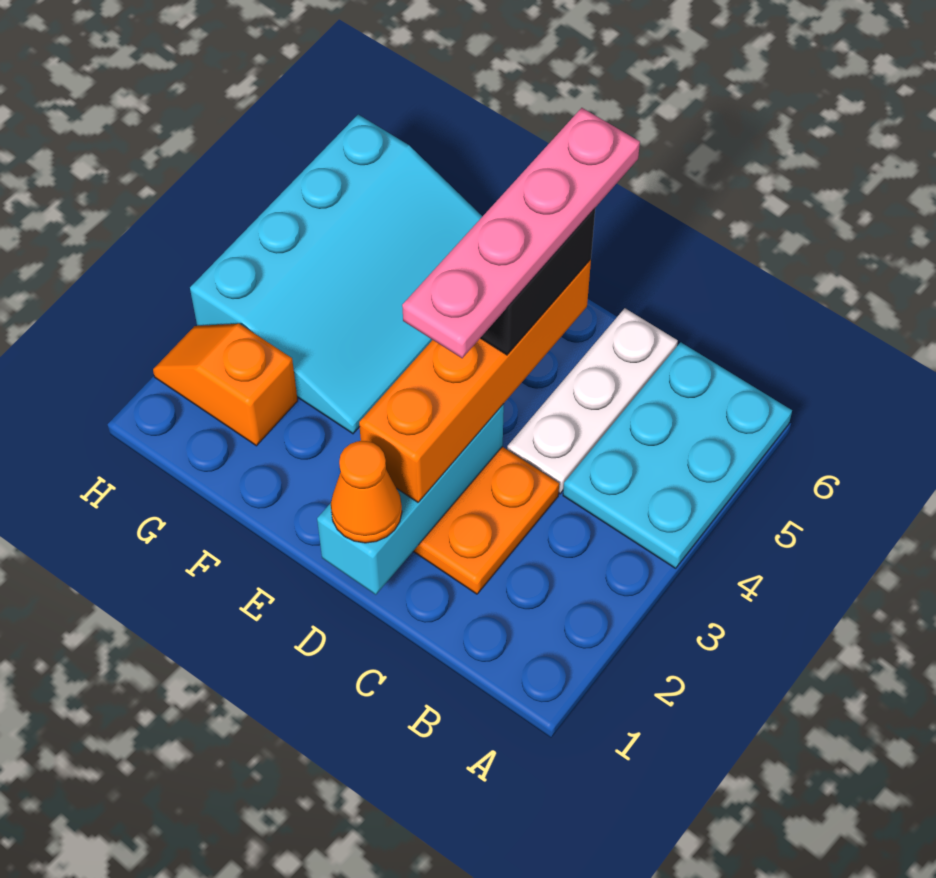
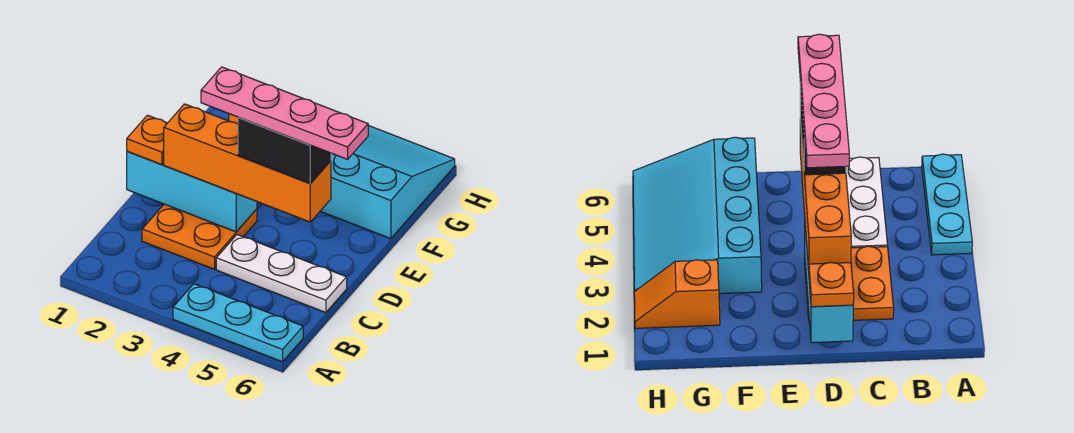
cyan 2x3 plate [563,342,792,568] -> cyan 1x3 plate [173,284,303,362]
orange 1x1 cone [331,441,402,543] -> orange 1x1 plate [127,115,167,165]
cyan 3x4 slope [190,115,483,434] -> cyan 3x4 slope turned to [320,126,455,239]

